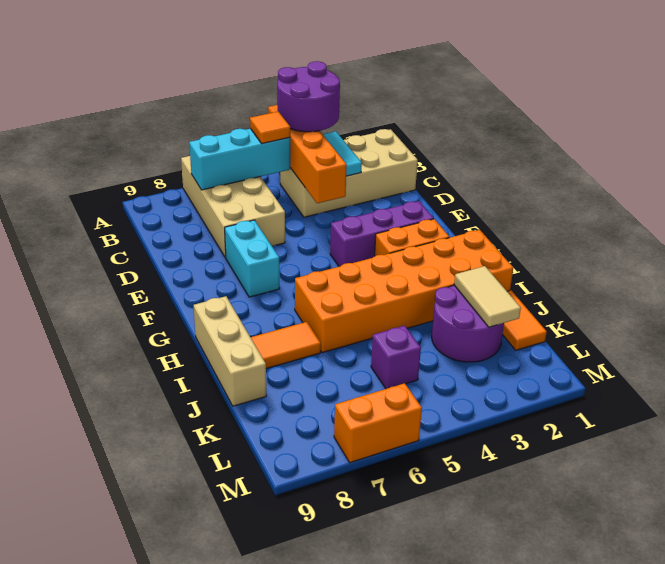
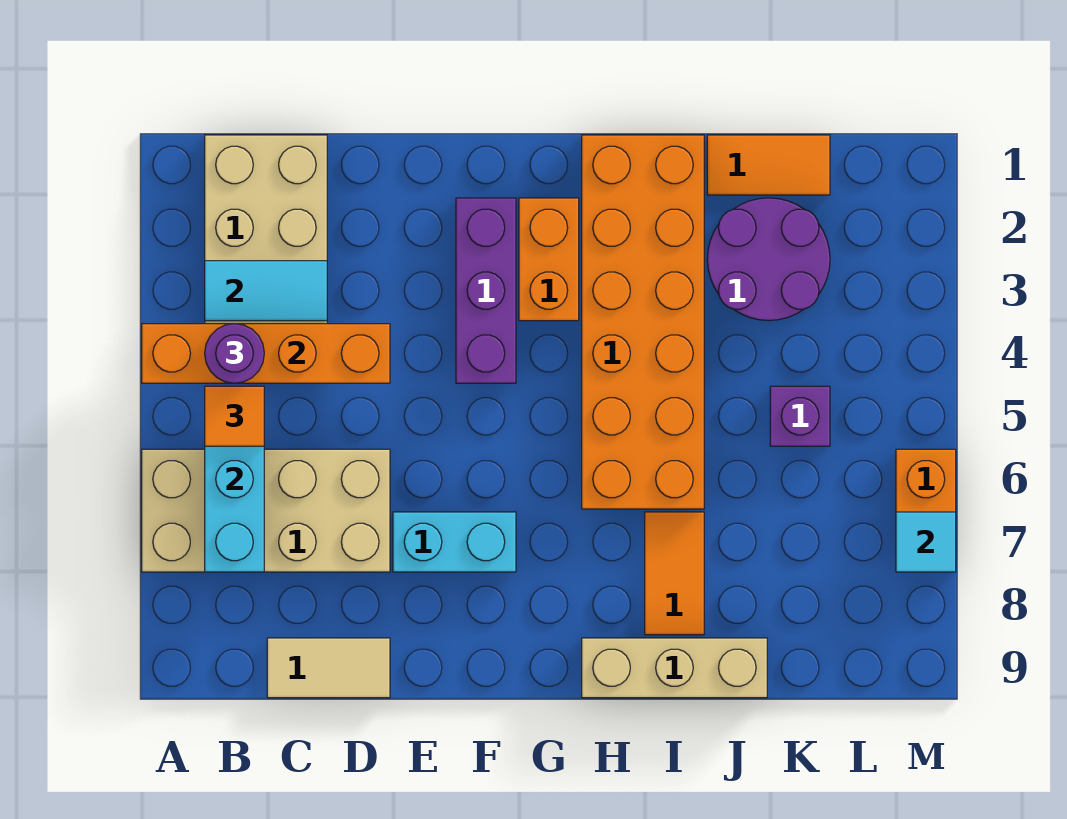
purple 2x2 round brick [277,61,340,132] -> purple 1x1 round brick [205,324,264,383]
tan 1x2 tile [454,266,521,327] -> tan 1x2 tile moved to [267,638,390,698]
none -> cyan 1x1 tile [896,512,956,572]

